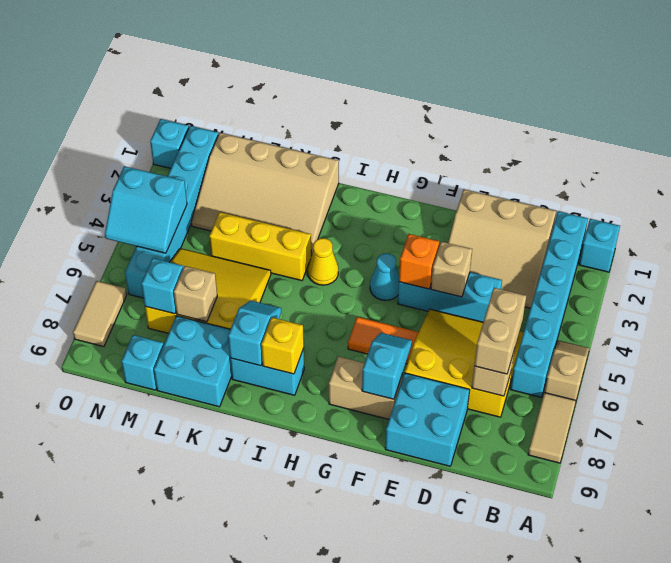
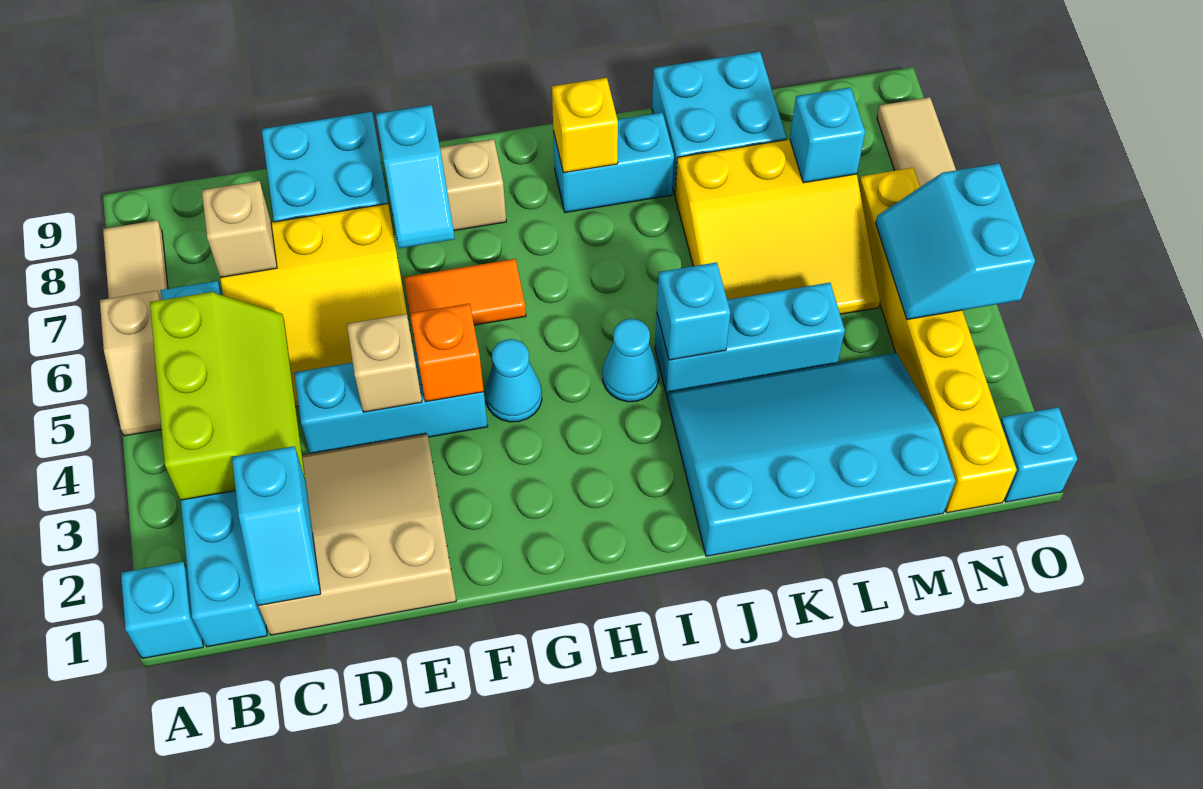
none -> lime 2x3 slope [150,292,305,500]
tan 1x2 brick [474,288,526,374] -> none
yellow 1x1 cone [308,238,338,285] -> cyan 1x1 cone [603,319,659,402]
tan 3x4 slope [191,133,339,255] -> cyan 3x4 slope [667,353,955,556]
yellow 1x3 brick [209,212,311,281] -> cyan 1x3 brick [655,283,845,395]
cyan 1x2 slope [228,300,281,366] -> cyan 1x2 slope moved to [232,446,321,606]
tan 1x1 brick [174,266,217,322] -> none
cyan 1x1 brick [121,335,164,390] -> cyan 1x1 brick moved to [657,262,730,360]
cyan 1x6 brick [125,126,218,298] -> yellow 1x6 brick [859,168,1017,513]
cyan 2x2 slope [105,166,187,253] -> cyan 2x2 slope turned to [876,163,1035,320]

